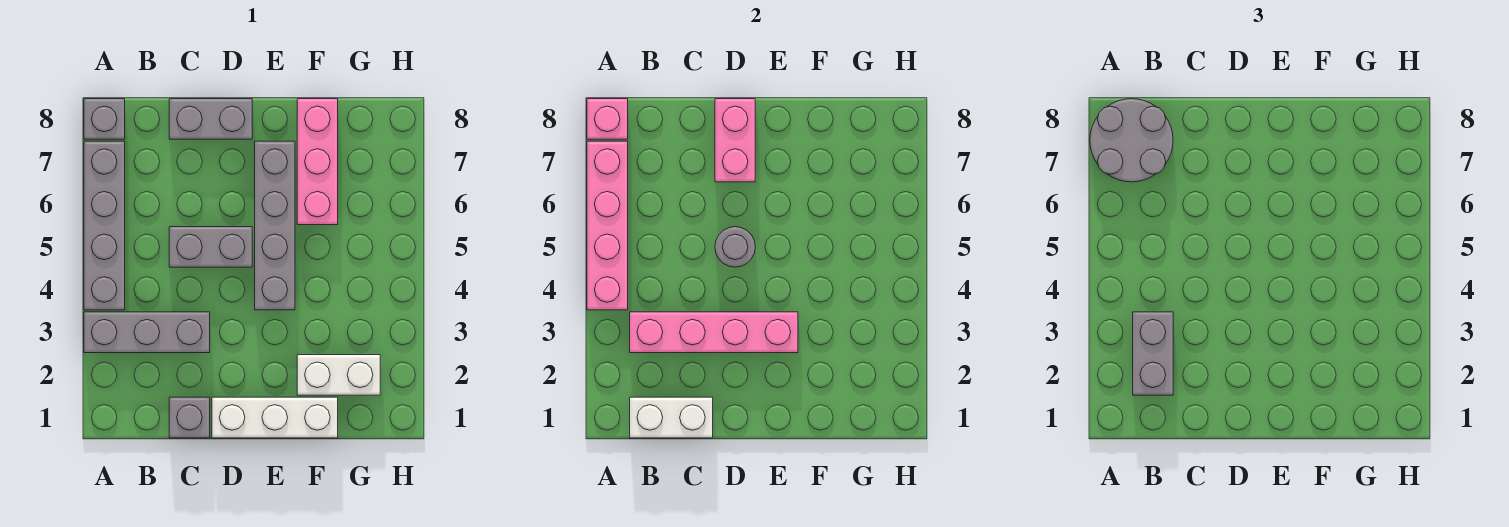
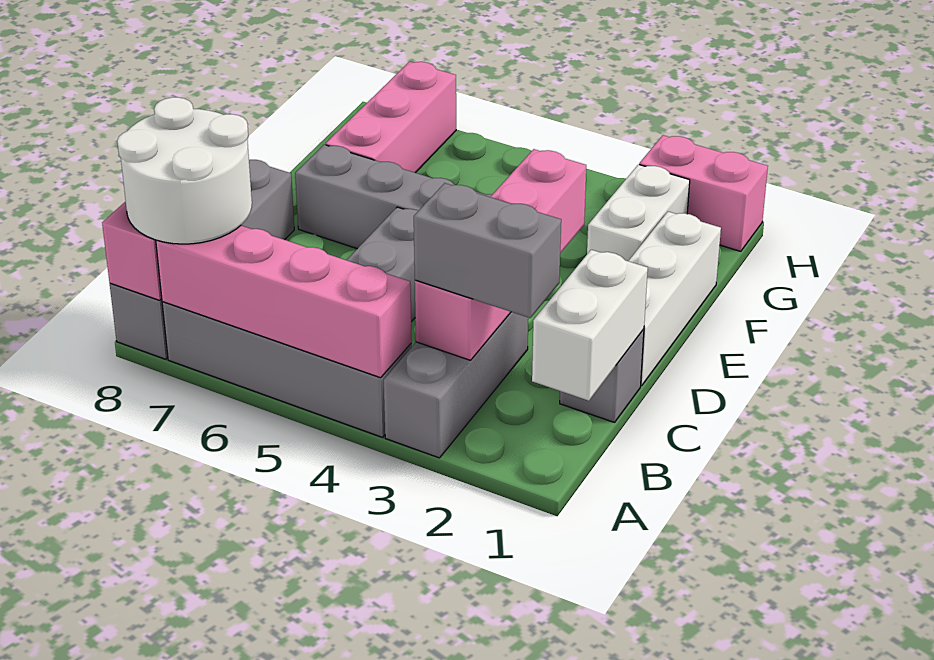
grey 2x2 round brick [1090,99,1173,182] -> white 2x2 round brick [117,97,252,244]
grey 1x1 round brick [715,227,755,267] -> none
pink 1x2 brick [715,99,755,182] -> pink 1x2 brick moved to [639,135,768,251]
pink 1x3 brick [297,99,338,225] -> pink 1x3 brick turned to [326,62,456,173]

